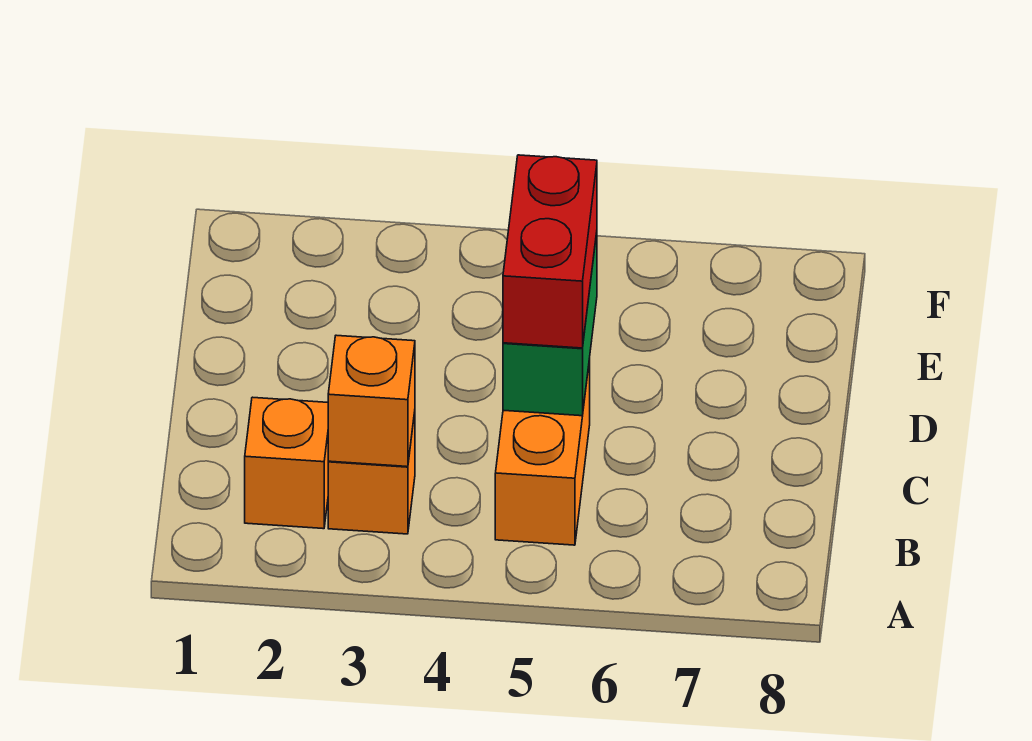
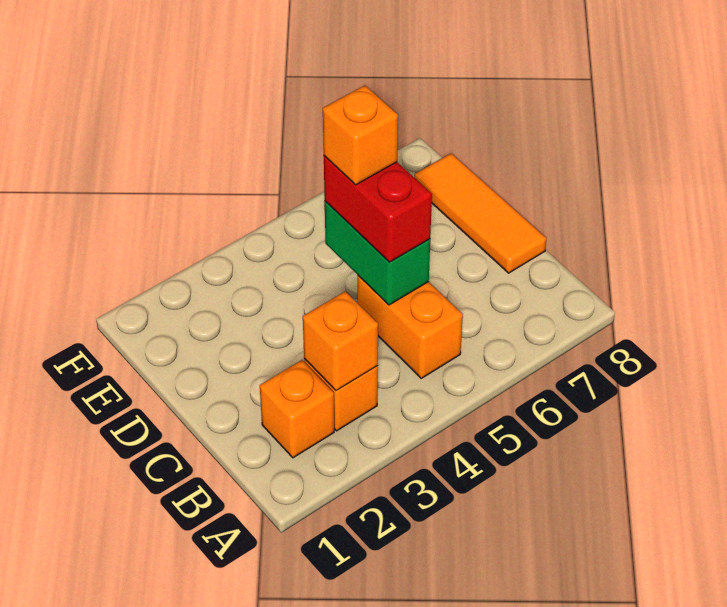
none -> orange 1x3 tile [415,153,547,273]
none -> orange 1x1 brick [323,85,398,185]

